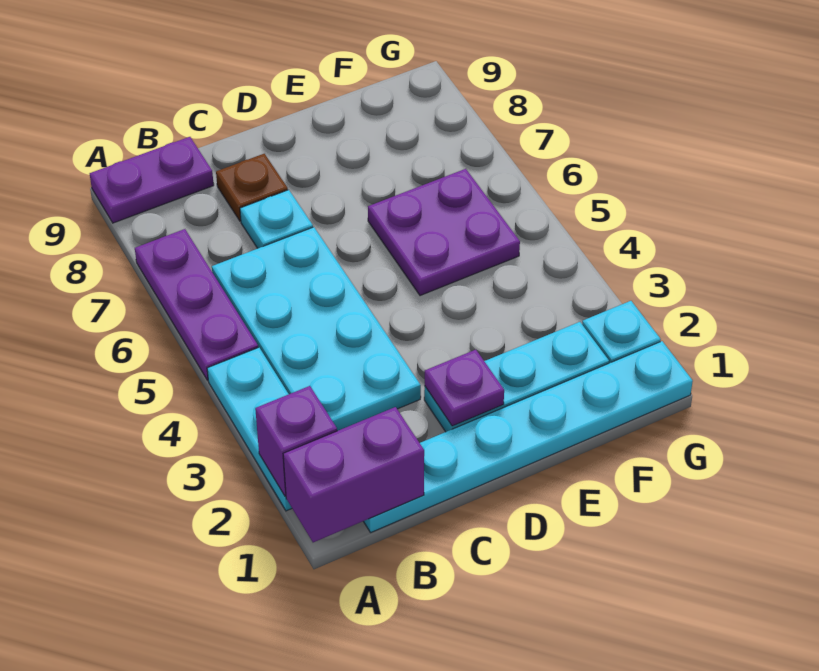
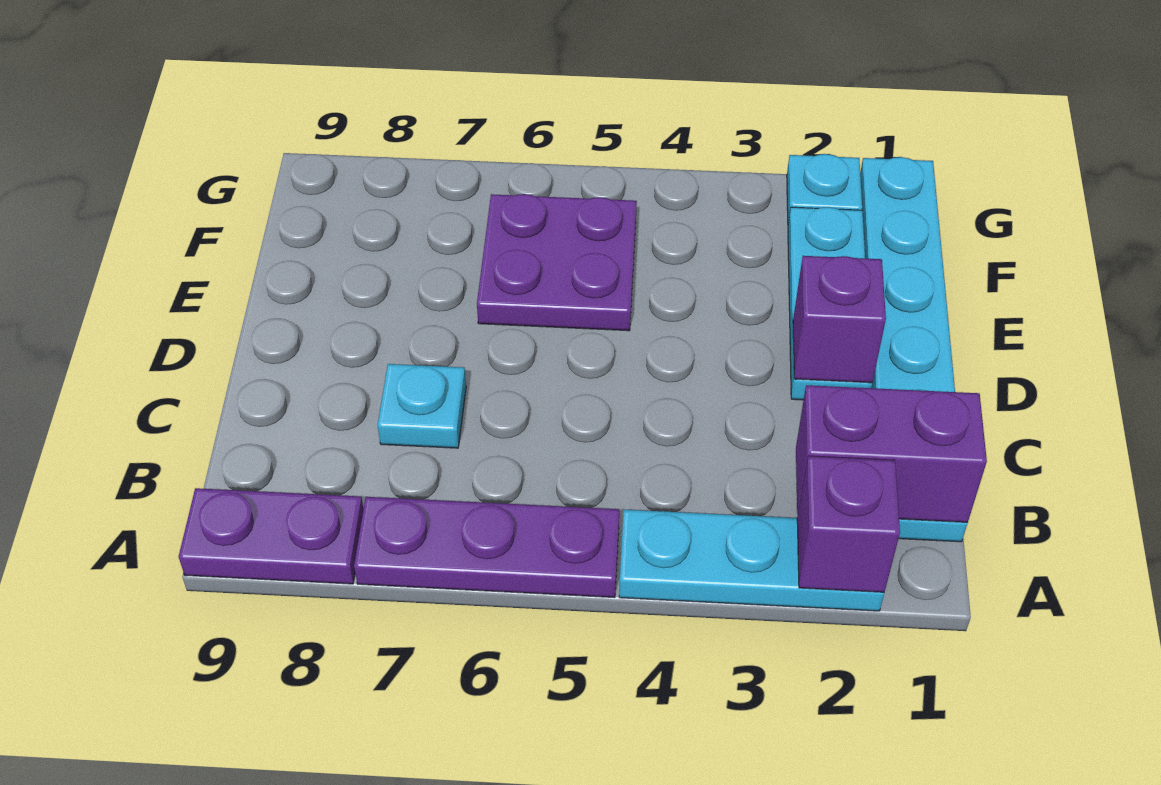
purple 1x2 brick [283,407,424,542] -> purple 1x2 brick turned to [796,385,987,522]
purple 1x2 plate [90,137,214,223] -> purple 1x2 plate turned to [179,488,364,584]
cyan 2x4 plate [212,227,421,431] -> none
brown 1x1 plate [216,154,288,221] -> none
purple 1x1 plate [425,350,504,426] -> purple 1x1 brick [793,256,886,383]

